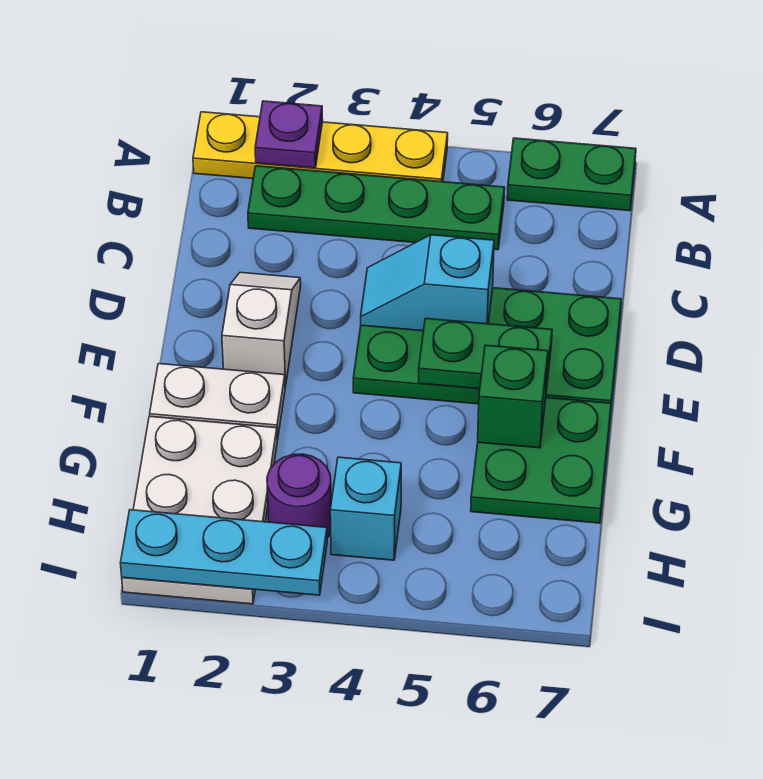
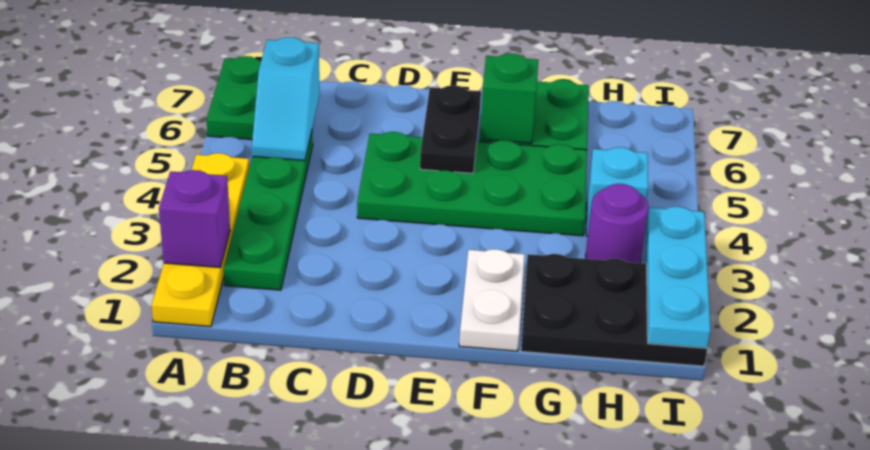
purple 1x1 plate [255,101,323,168] -> purple 1x1 brick [159,170,230,268]
white 1x2 slope [222,273,301,387] -> none
green 2x4 plate [353,288,621,406] -> green 2x4 plate turned to [357,132,587,236]
cyan 1x2 slope [361,235,494,331] -> cyan 1x2 slope moved to [252,37,319,161]
green 1x2 plate [419,318,552,391] -> black 1x2 plate [420,85,481,173]
white 2x3 plate [122,416,277,604] -> black 2x3 plate [521,254,707,366]

